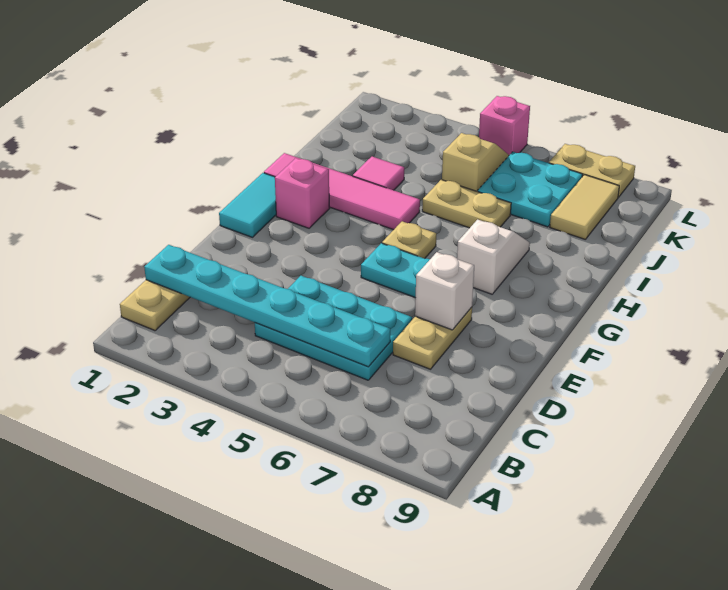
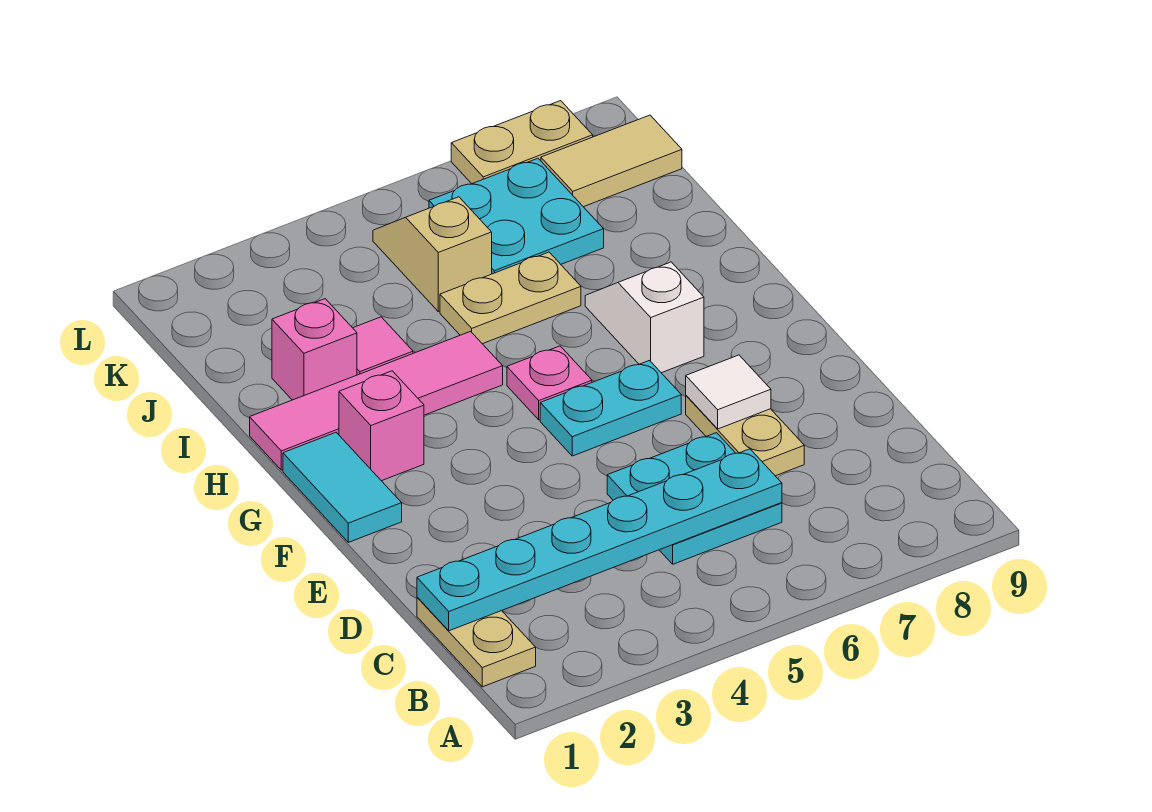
cyan 2x3 plate [255,276,412,380] -> cyan 2x2 plate [607,433,782,564]
white 1x1 brick [415,252,474,330] -> white 1x1 tile [686,355,771,429]
tan 1x1 plate [382,221,436,259] -> pink 1x1 plate [507,346,592,420]
tan 1x2 tile [550,175,619,239] -> tan 1x2 tile turned to [541,115,682,207]
pink 1x1 brick [479,96,530,155] -> pink 1x1 brick moved to [272,299,357,400]

